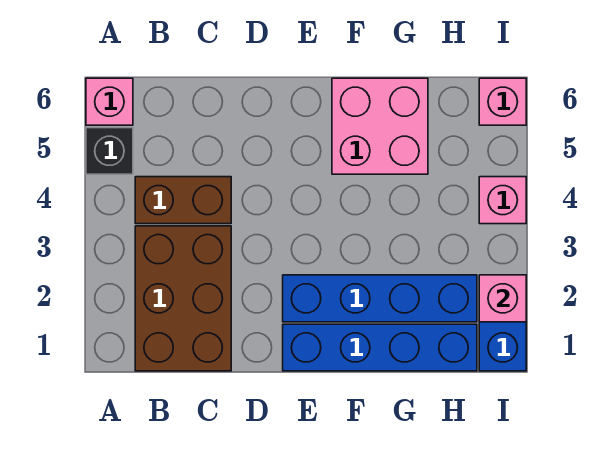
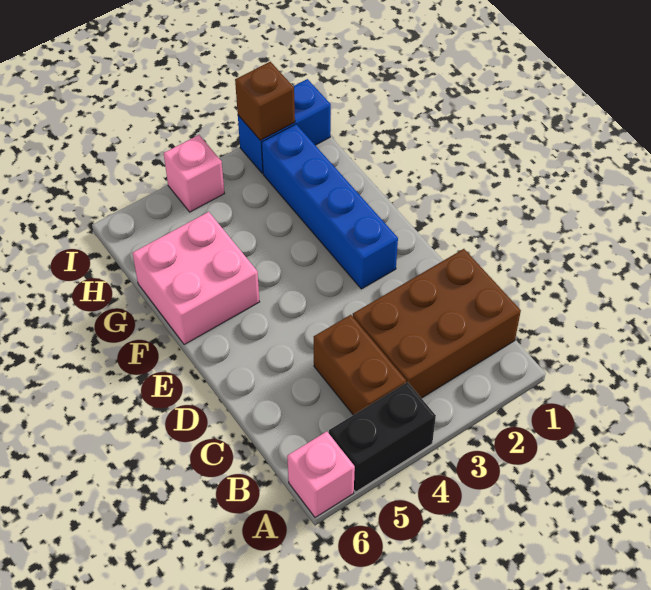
black 1x1 brick [86,128,133,174] -> black 1x2 brick [329,382,436,492]
blue 1x4 brick [283,324,477,371] -> none
pink 1x1 brick [479,275,526,322] -> brown 1x1 brick [235,62,295,140]
pink 1x1 brick [479,78,526,125] -> none

